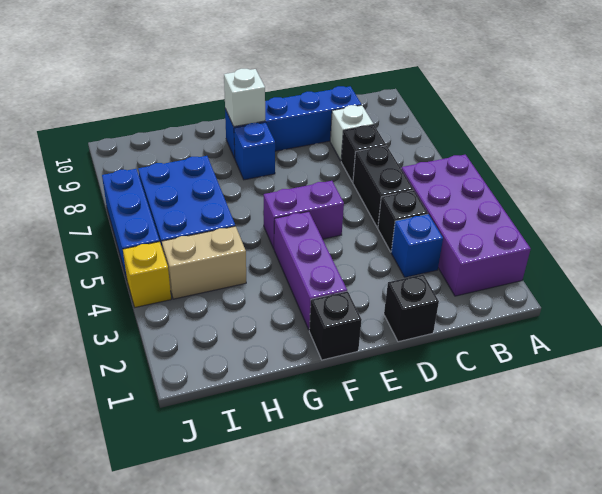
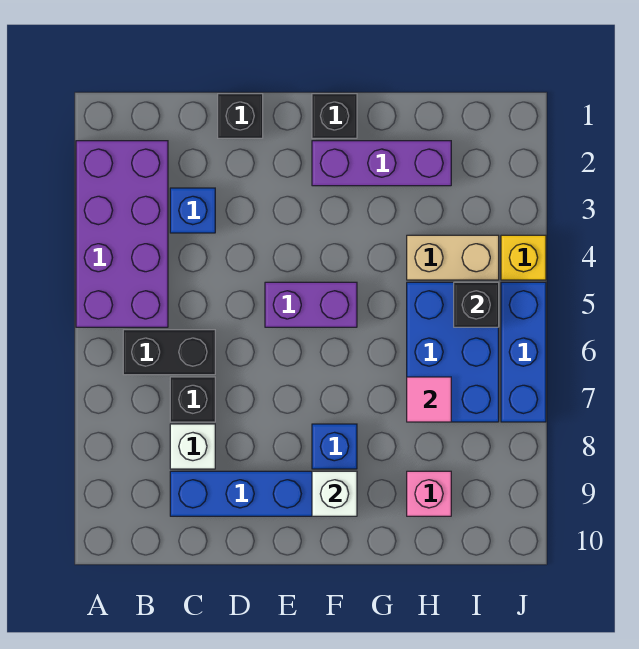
black 1x1 brick [378,190,428,252] -> black 1x1 brick moved to [454,282,499,327]
black 1x2 brick [353,146,413,228] -> black 1x2 brick turned to [123,330,215,375]
purple 1x3 brick [274,211,347,329] -> purple 1x3 brick turned to [312,141,451,186]
none -> pink 1x1 tile [407,377,451,422]
none -> pink 1x1 brick [407,471,451,516]

